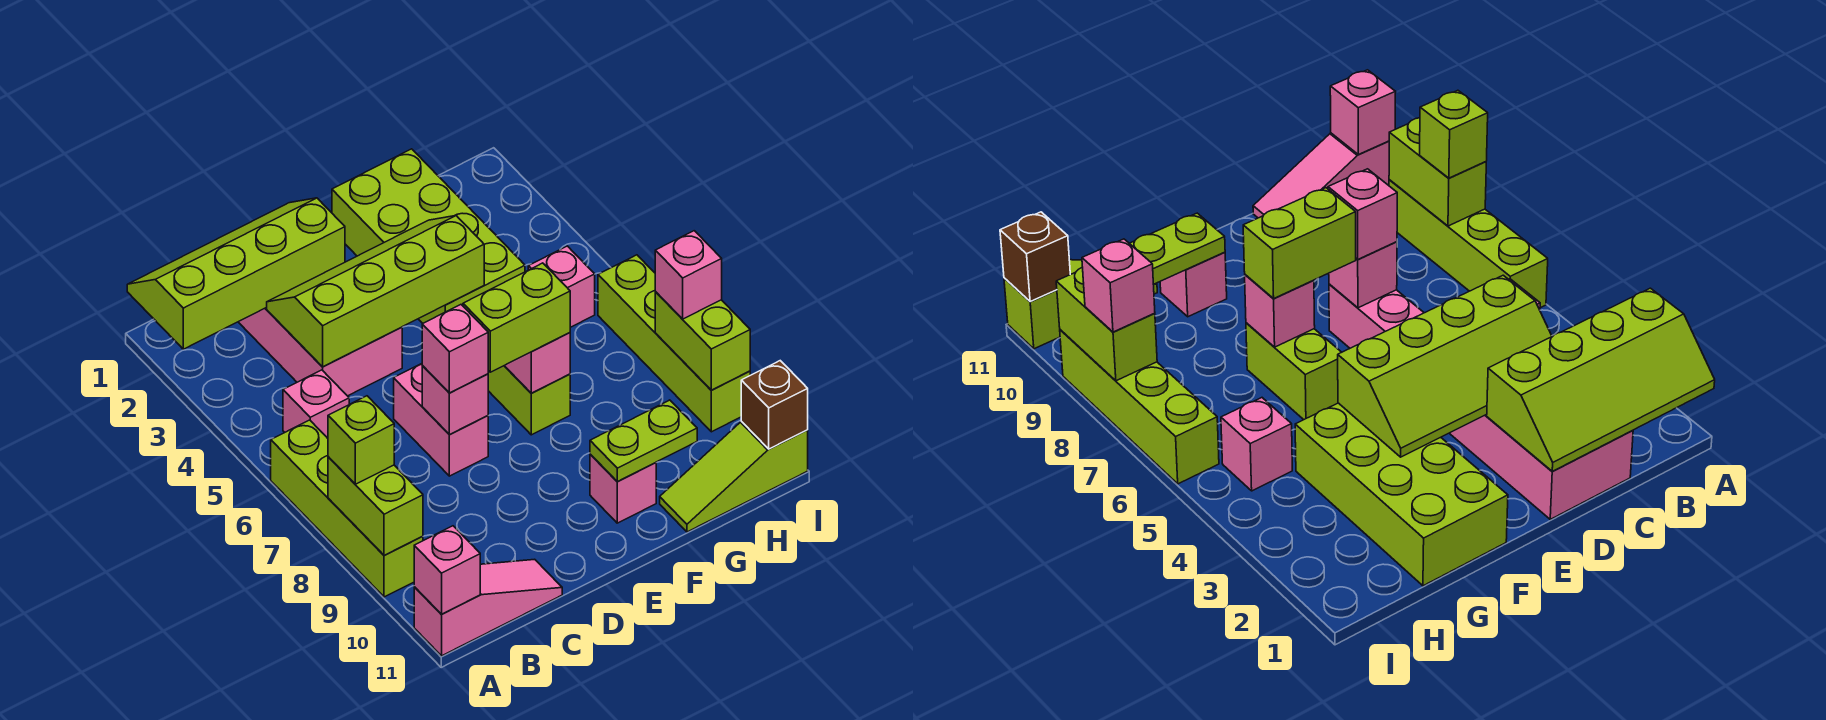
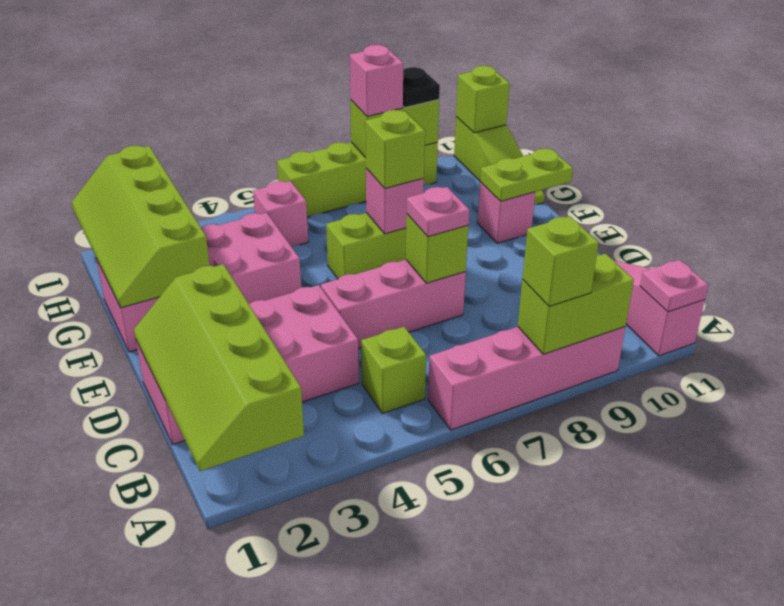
lime 1x4 brick [271,420,423,597] -> pink 1x4 brick [428,327,625,430]
pink 1x1 brick [414,526,480,614] -> pink 1x1 plate [640,260,708,312]
pink 1x1 brick [283,370,349,438] -> lime 1x1 brick [361,327,426,413]
lime 2x4 slope [267,216,484,367] -> lime 2x4 slope moved to [72,146,210,308]
pink 1x2 brick [394,364,488,476] -> pink 1x3 brick [321,260,466,348]
pink 1x1 brick [422,366,488,435] -> lime 1x1 brick [406,214,468,283]
pink 1x1 brick [422,305,488,393] -> pink 1x1 plate [407,187,469,237]
lime 1x2 brick [463,263,570,372] -> lime 1x1 brick [365,110,425,188]
lime 2x4 brick [332,149,525,323] -> pink 2x4 brick [96,213,301,352]
lime 1x2 plate [590,400,697,482] -> lime 1x2 plate turned to [480,149,573,201]
none -> black 1x1 plate [403,67,440,107]
brown 1x1 brick [741,361,808,449] -> lime 1x1 brick [456,66,510,133]

